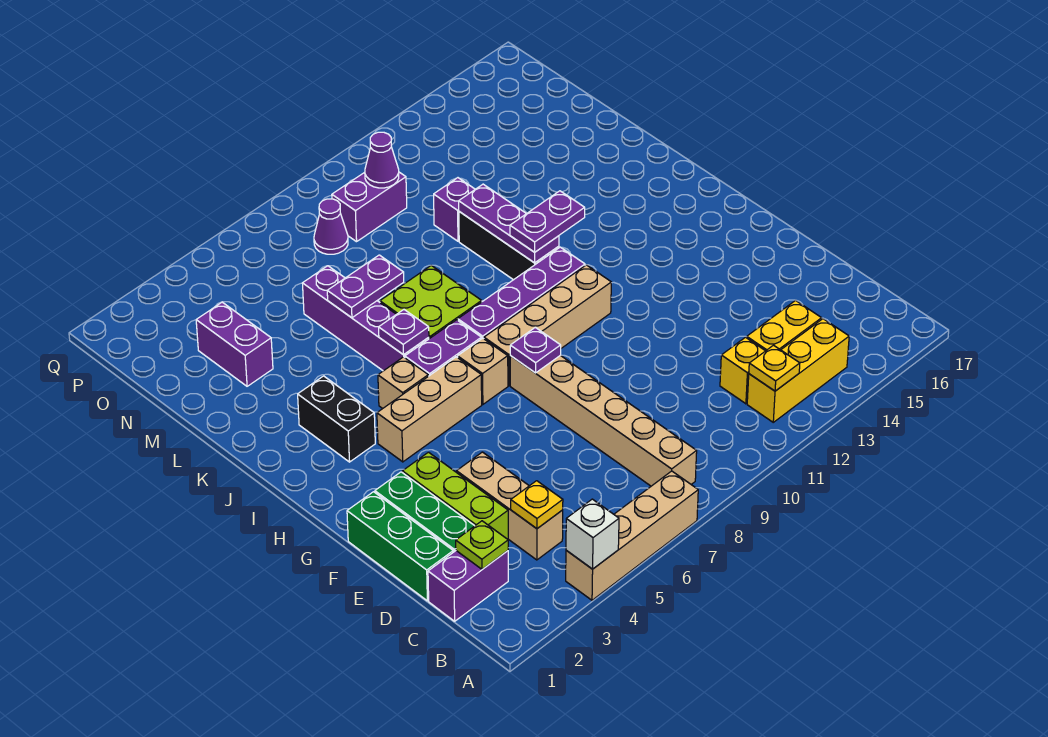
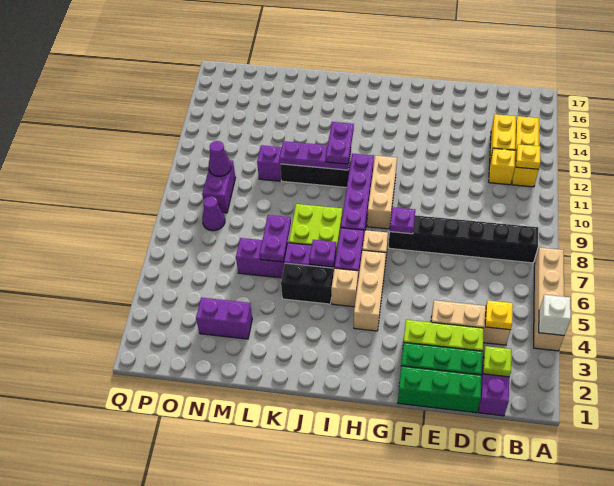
tan 1x6 brick [510,355,697,486] -> black 1x6 brick [389,215,538,263]
tan 1x4 brick [484,265,611,386] -> tan 1x3 brick [367,156,397,229]
black 1x2 brick [298,376,375,462] -> black 1x2 brick moved to [281,263,333,304]

